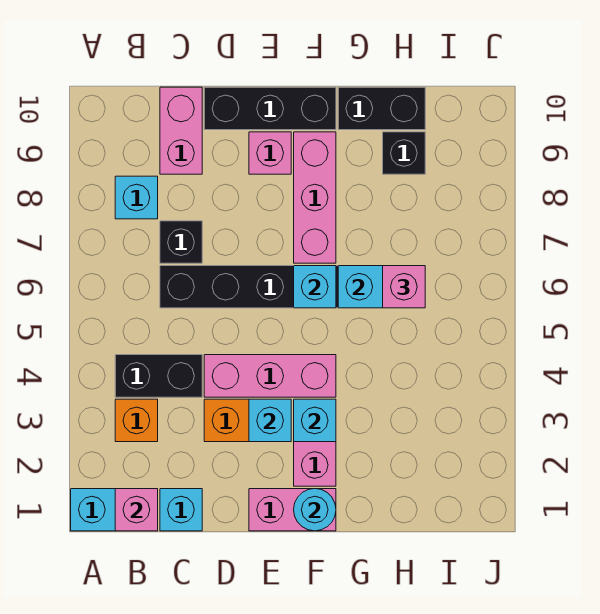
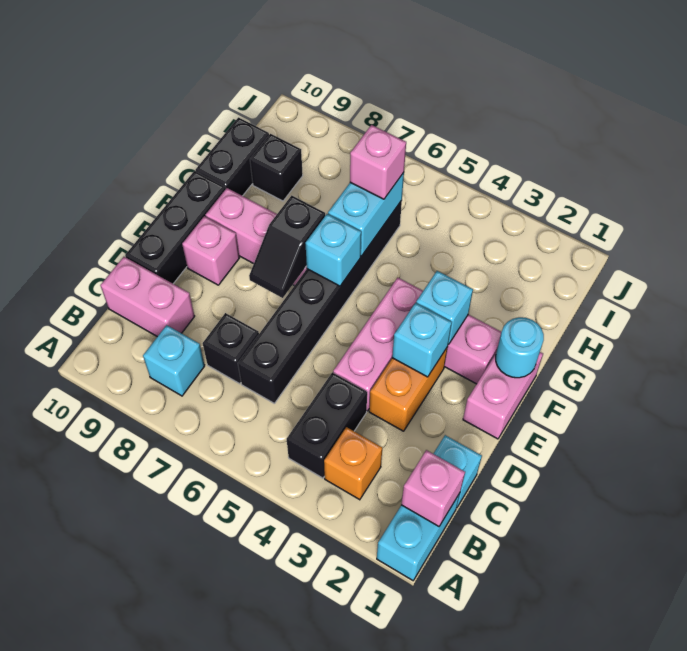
none -> black 1x2 slope [249,195,325,298]

